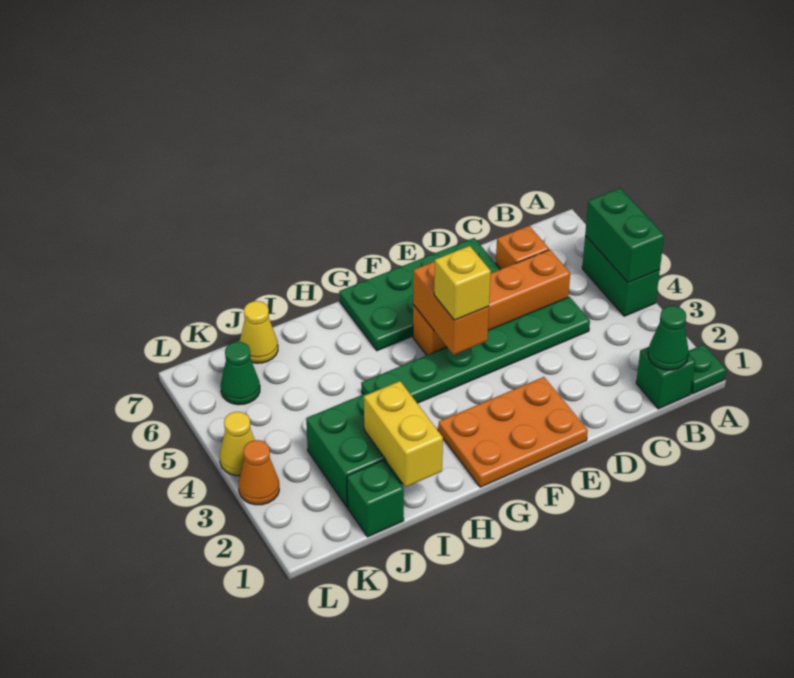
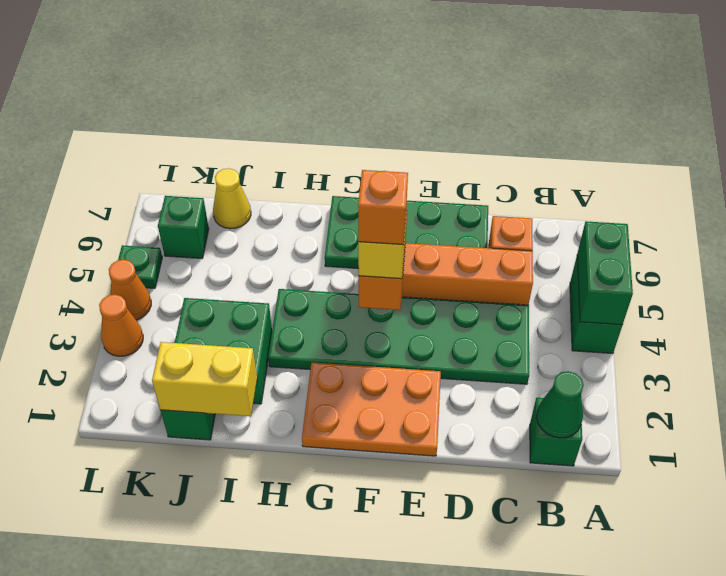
green 1x1 plate [688,344,726,394] -> green 1x1 plate moved to [118,245,162,288]
green 1x6 plate [361,297,590,403] -> green 2x6 plate [268,289,529,384]
none -> orange 1x1 brick [358,170,408,245]
yellow 1x2 brick [364,381,443,487] -> yellow 1x2 brick turned to [152,342,257,416]
green 1x1 cone [221,342,260,405] -> green 1x1 brick [158,196,209,258]
yellow 1x1 cone [220,412,255,476] -> orange 1x1 cone [109,260,151,320]

